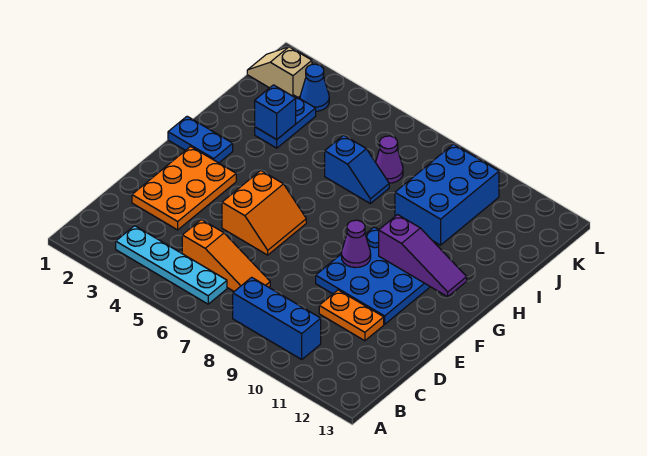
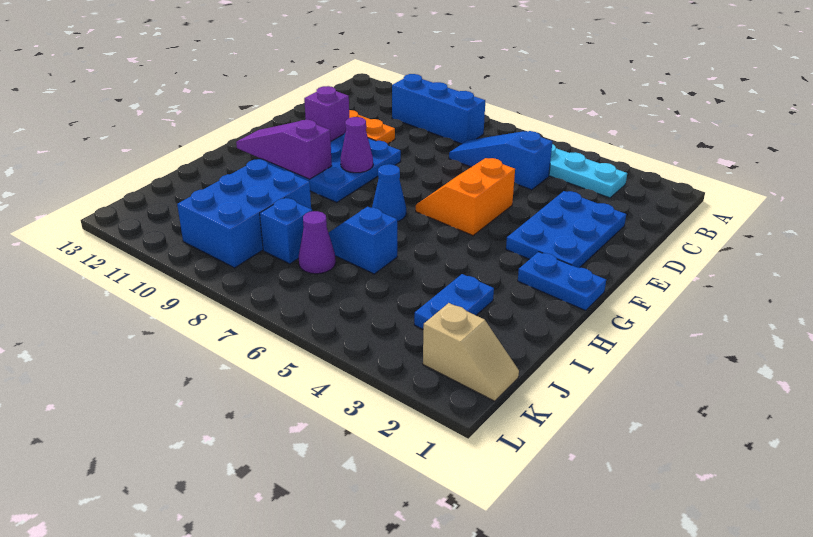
orange 1x3 slope [182,220,270,291] -> blue 1x3 slope [449,131,552,190]
orange 2x3 plate [132,147,236,230] -> blue 2x3 plate [506,191,626,268]
none -> purple 1x1 brick [304,86,349,141]
blue 1x1 brick [255,85,296,139] -> blue 1x1 brick moved to [260,198,312,264]
blue 1x1 cone [300,64,329,111] -> blue 1x1 cone moved to [372,164,406,222]

